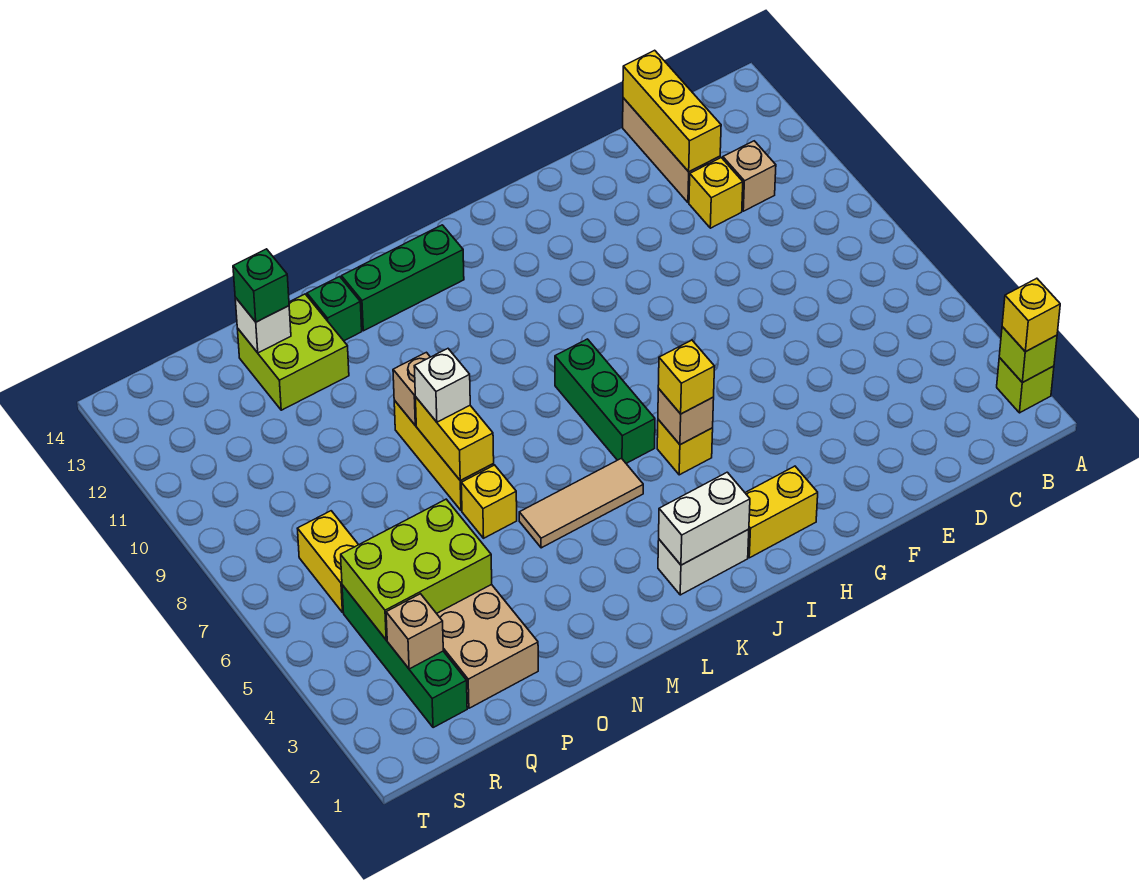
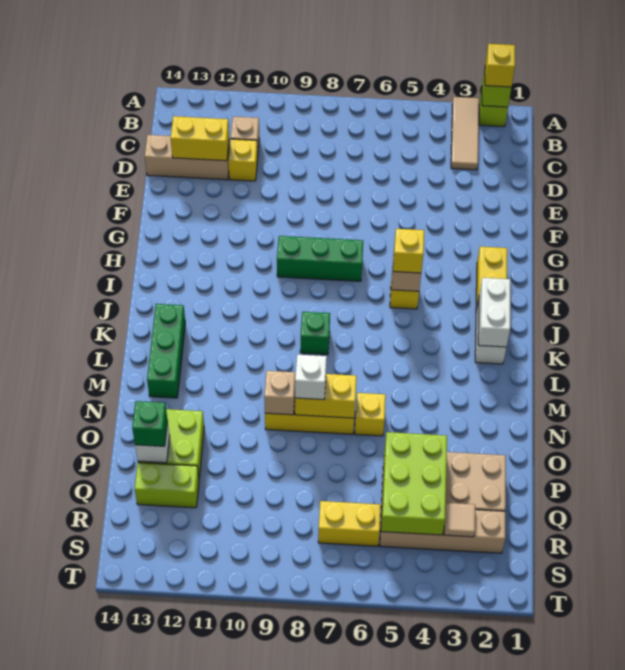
yellow 1x3 brick [623,50,721,172] -> yellow 1x2 brick [171,116,229,161]
green 1x3 brick [555,339,655,463] -> green 1x3 brick moved to [277,236,363,281]
tan 1x3 tile [519,458,643,548] -> tan 1x3 tile moved to [451,97,479,170]
green 1x1 brick [307,277,362,341] -> green 1x1 brick moved to [300,312,330,355]
none -> lime 1x2 brick [135,463,199,508]
green 1x4 brick [342,585,467,728] -> tan 1x4 brick [380,510,505,553]
tan 1x1 brick [386,594,443,669] -> tan 1x1 tile [444,503,475,537]

